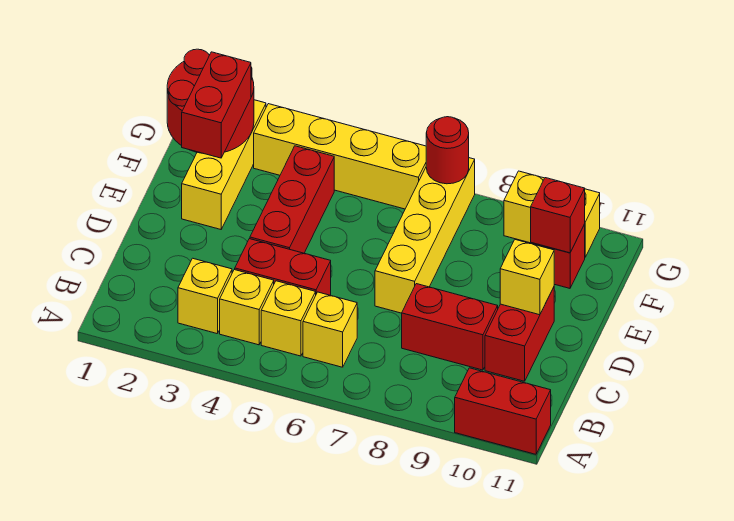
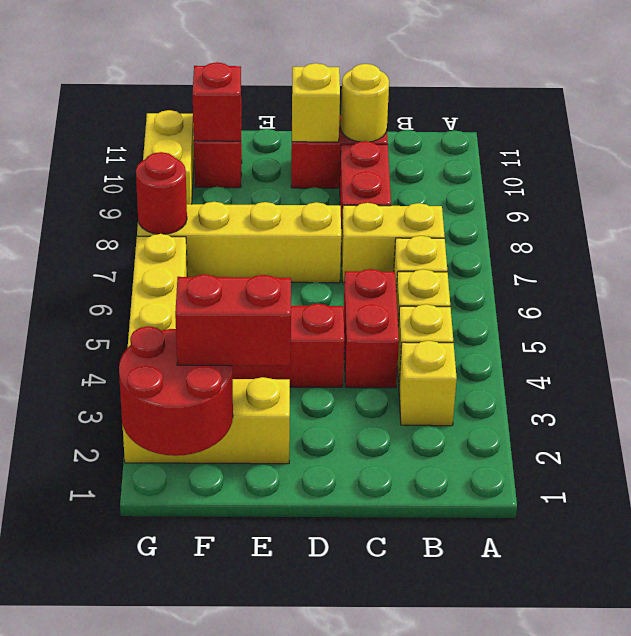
red 1x2 brick [455,368,551,454] -> none
none -> yellow 1x2 brick [341,203,445,283]
none -> yellow 1x1 round brick [341,64,389,142]

